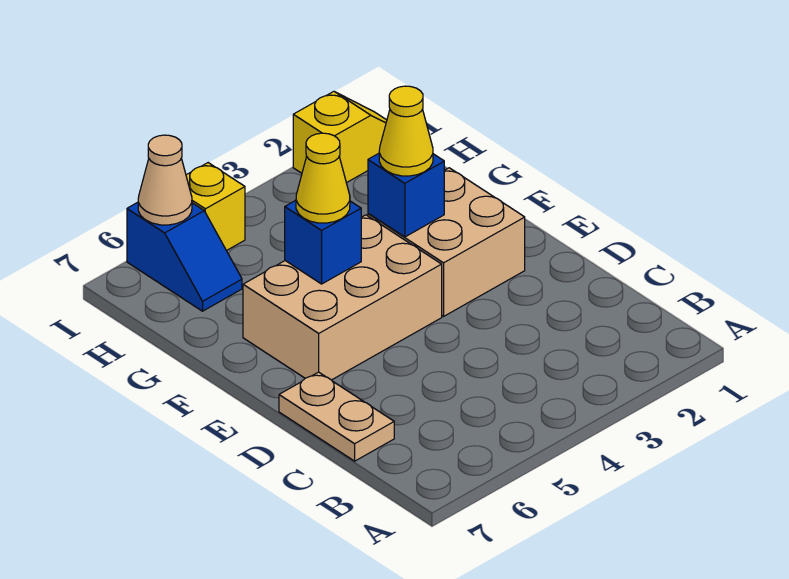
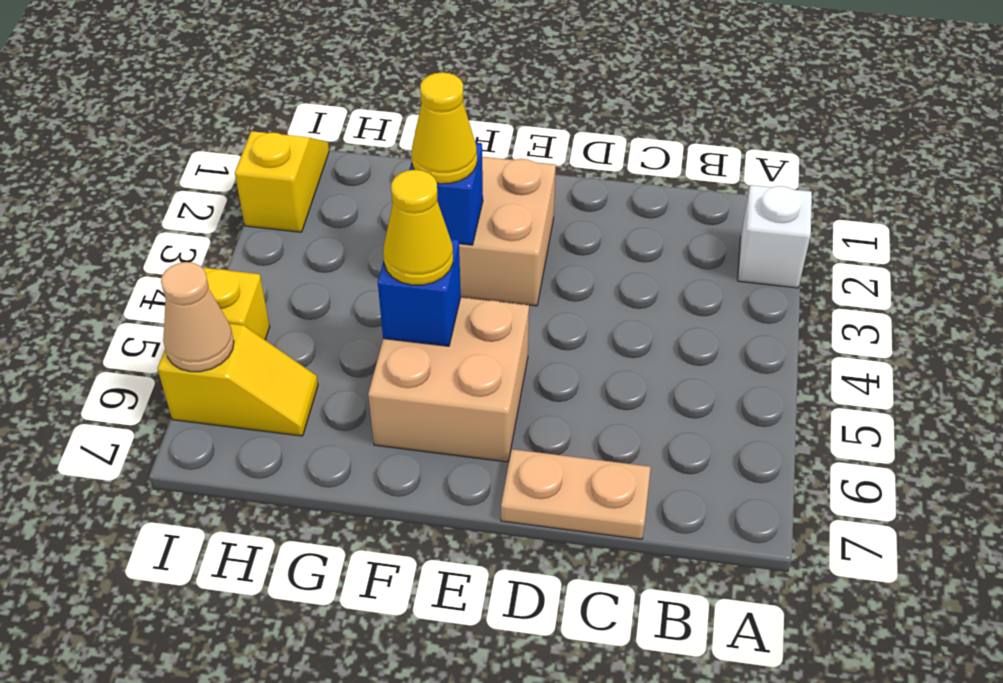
none -> white 1x1 brick [738,185,812,288]
tan 2x3 brick [243,215,442,380] -> tan 2x2 brick [368,297,529,462]
blue 1x2 slope [127,202,242,311] -> yellow 1x2 slope [157,323,318,436]

